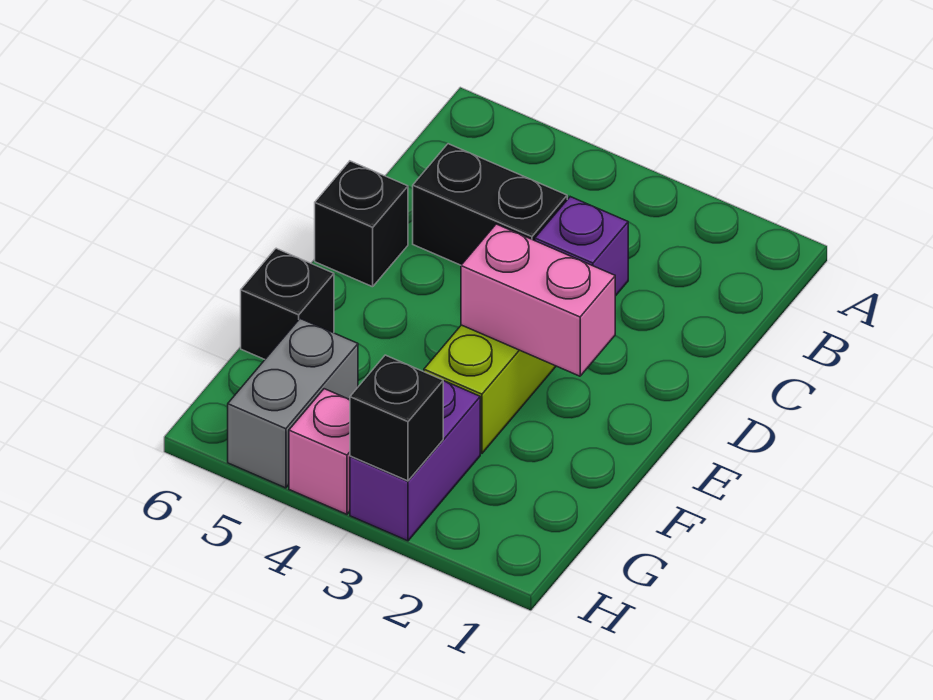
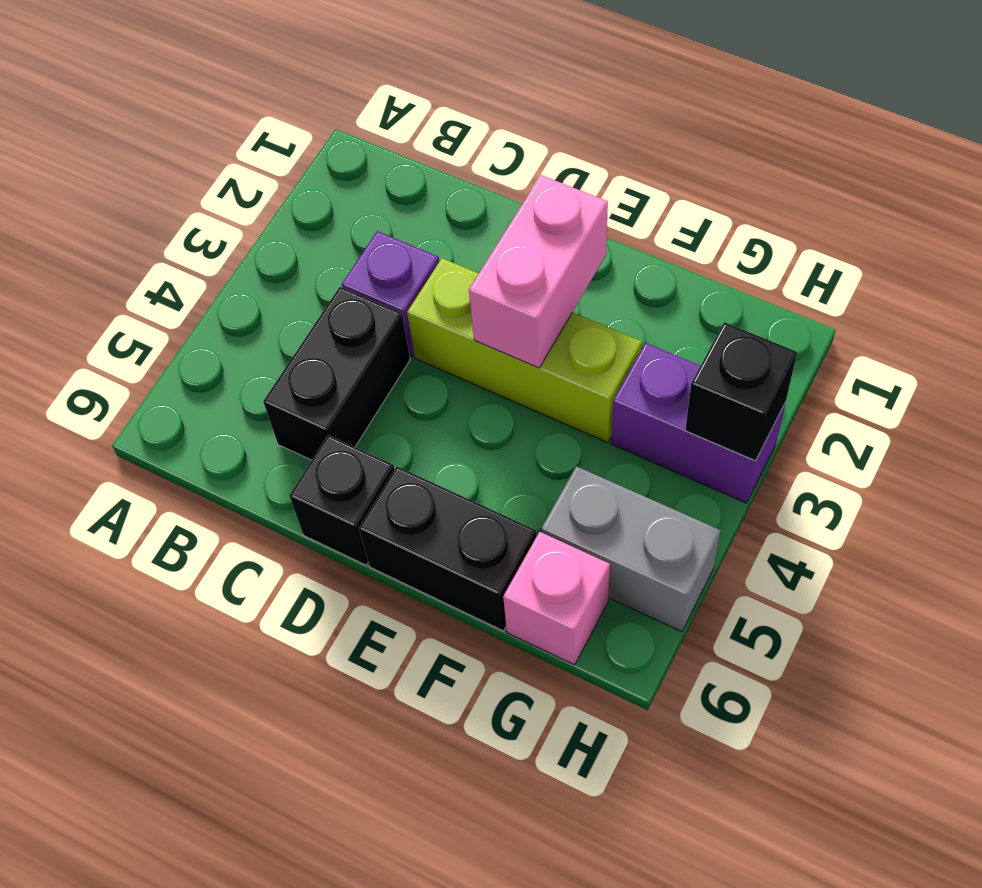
black 1x1 brick [241,248,334,359] -> black 1x2 brick [359,467,536,631]
pink 1x1 brick [289,389,350,514] -> pink 1x1 brick moved to [503,532,610,665]

